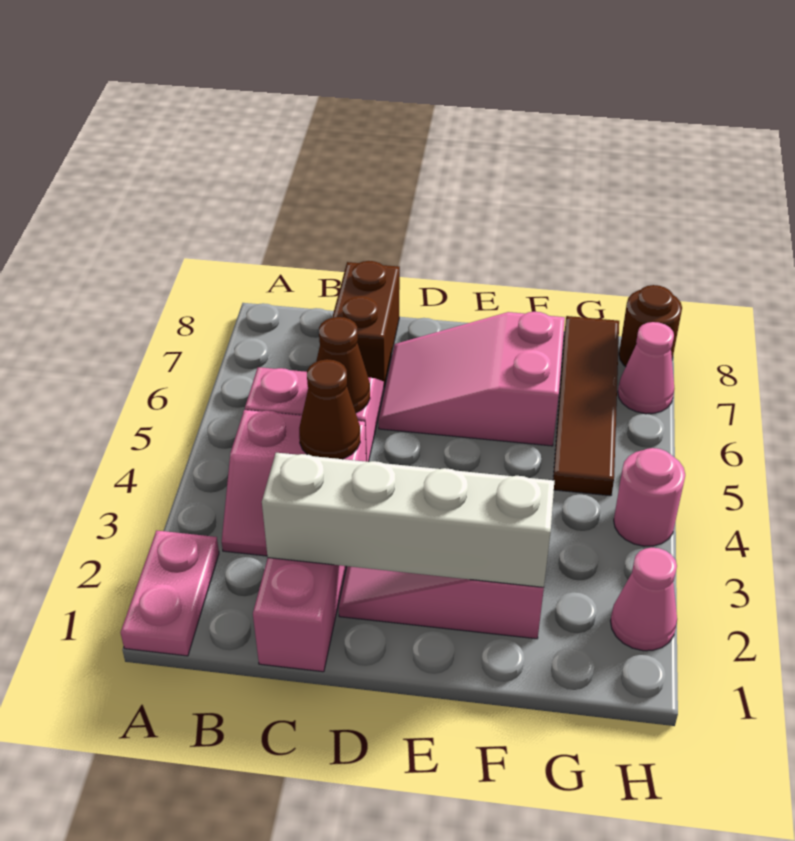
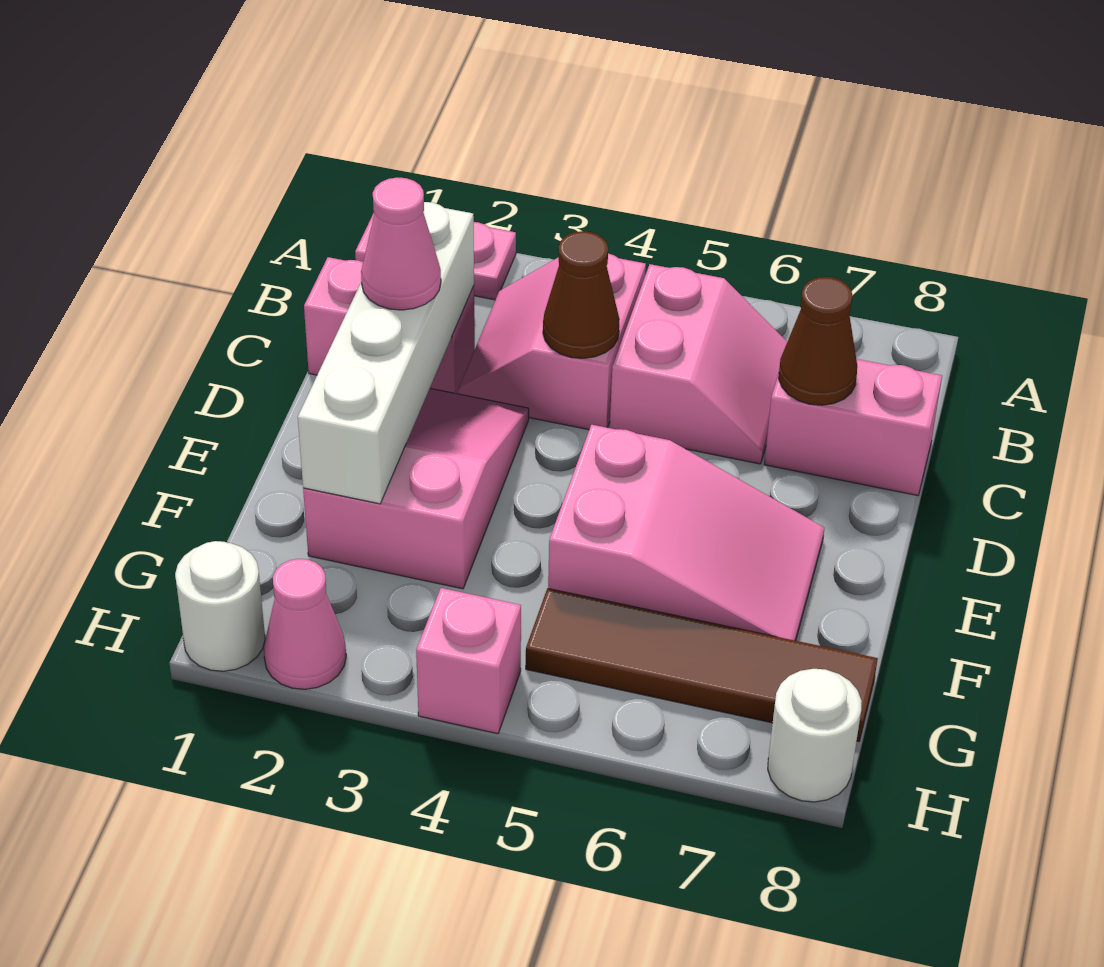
brown 1x1 cone [316,317,370,413] -> brown 1x1 cone moved to [779,277,857,405]
brown 1x2 brick [332,261,400,387] -> pink 1x2 brick [764,359,942,496]
pink 2x3 slope [378,312,565,446] -> pink 2x3 slope turned to [548,425,824,641]
none -> white 1x1 round brick [175,541,265,671]
pink 1x1 round brick [614,448,685,546] -> pink 1x1 brick [416,588,521,734]
pink 1x1 cone [618,322,674,414] -> pink 1x1 cone moved to [361,177,441,310]
brown 1x1 round brick [619,285,682,367] -> white 1x1 round brick [768,669,862,802]

